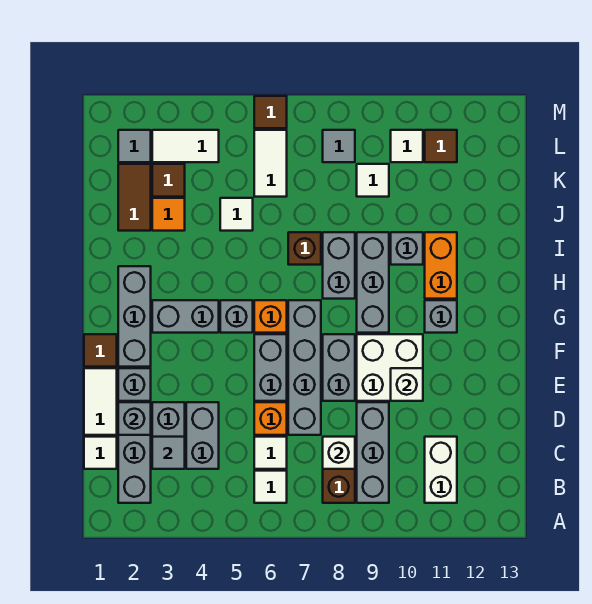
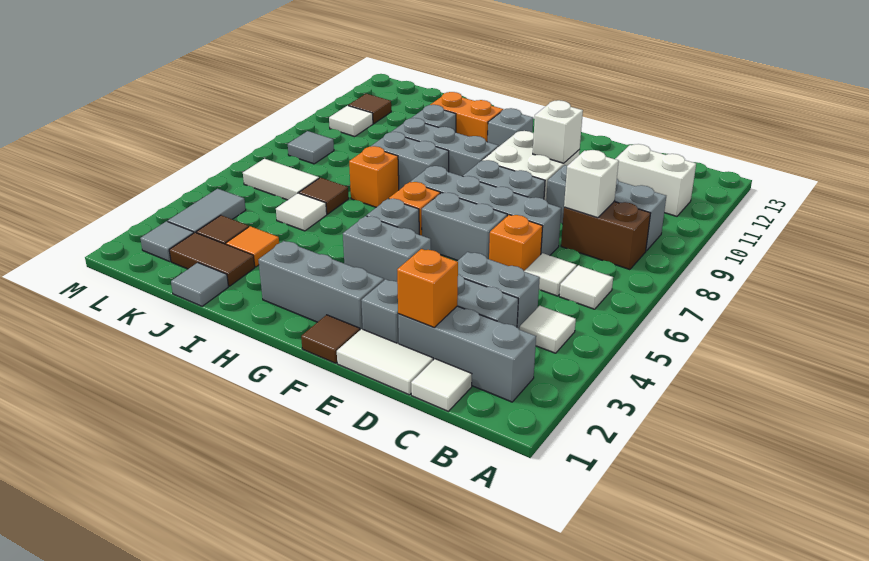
grey 1x1 tile [152,437,185,469] -> grey 1x1 tile moved to [171,263,228,306]
grey 1x1 brick [118,402,151,435] -> orange 1x1 brick [397,249,458,327]
grey 1x2 brick [152,300,219,333] -> grey 1x2 brick turned to [343,216,431,281]
brown 1x1 brick [288,232,321,265] -> orange 1x1 brick [349,146,399,207]
white 1x1 tile [357,164,389,197] -> white 1x1 tile moved to [520,306,576,353]
white 1x2 tile [152,130,219,162] -> grey 1x2 tile [168,189,246,233]
brown 1x1 tile [254,96,287,128] -> brown 1x1 tile moved to [299,178,349,214]

